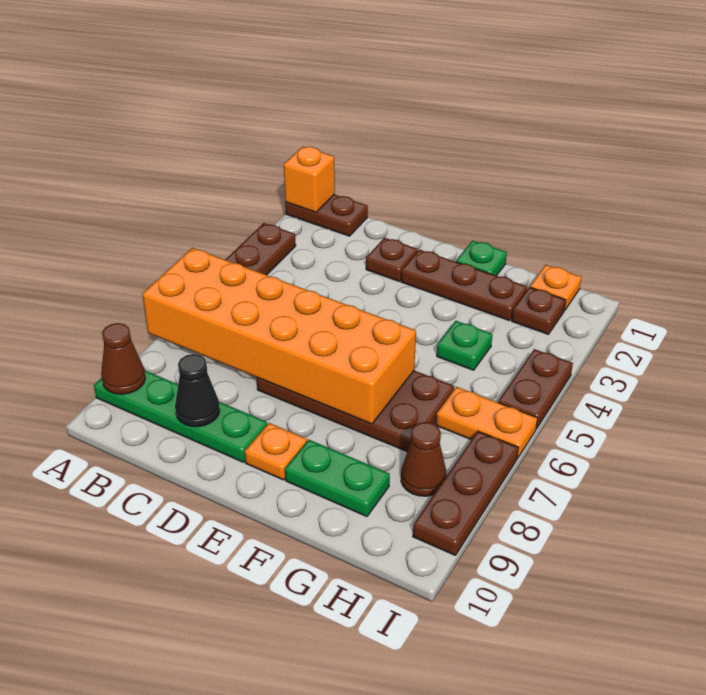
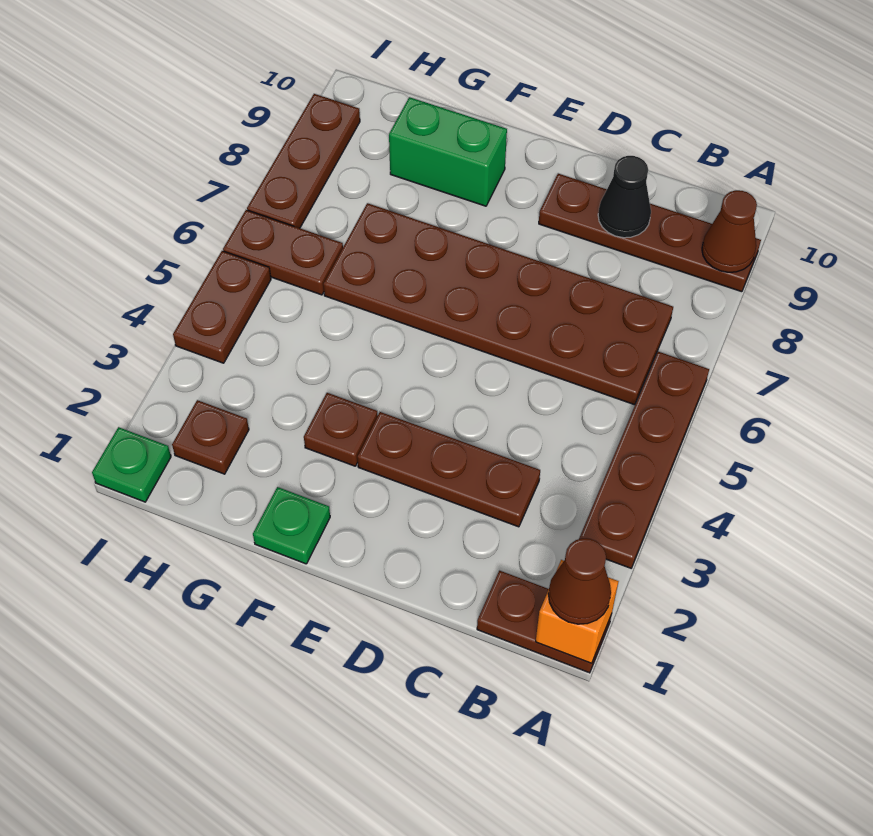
orange 2x6 brick [142,248,416,424] -> none
green 1x4 plate [94,370,267,462] -> brown 1x4 plate [539,174,761,292]
brown 1x1 plate [366,238,418,281] -> brown 1x1 plate moved to [304,393,378,466]
brown 2x4 plate [257,371,454,452] -> brown 2x6 plate [323,203,673,405]
brown 1x3 plate [401,250,527,321] -> brown 1x3 plate moved to [357,412,540,527]
orange 1x1 plate [245,423,307,480] -> none
green 1x2 plate [285,440,390,517] -> green 1x2 brick [389,97,507,206]
green 1x1 plate [437,321,492,370] -> green 1x1 plate moved to [92,427,171,502]
orange 1x1 plate [530,265,581,311] -> none
orange 1x2 plate [436,387,538,458] -> brown 1x2 plate [223,210,343,295]
brown 1x1 cone [401,422,446,496] -> brown 1x1 cone moved to [548,538,611,624]

